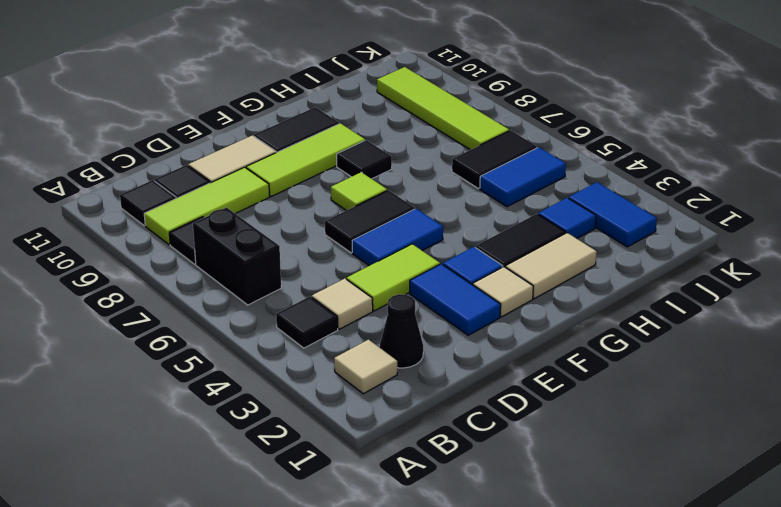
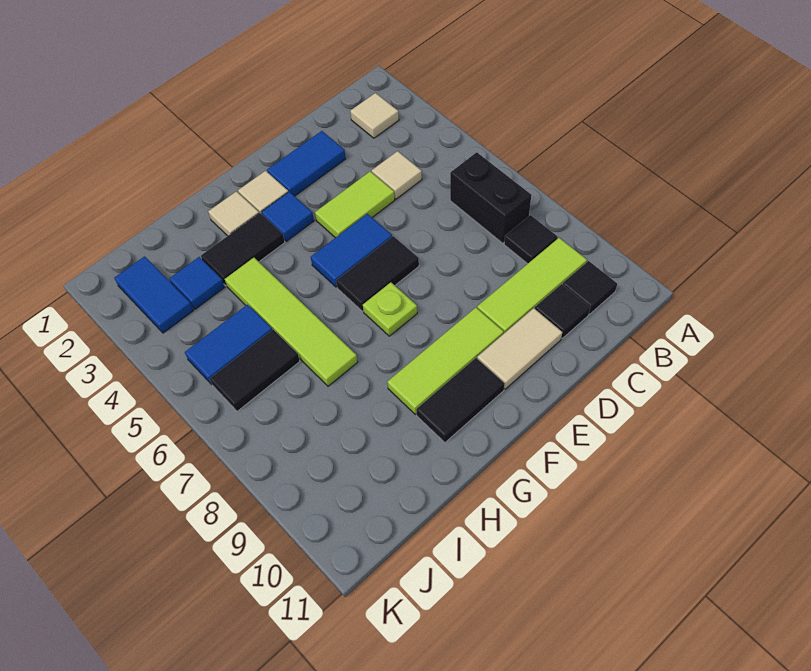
black 1x1 tile [276,297,338,348] -> none
black 1x1 cone [379,294,423,368] -> none
blue 1x2 tile [410,264,501,335] -> blue 1x2 tile turned to [267,131,346,196]
lime 1x1 tile [331,172,387,211] -> lime 1x1 plate [363,282,417,336]
tan 1x2 tile [505,233,597,299] -> tan 1x1 tile [208,191,259,236]
black 1x1 tile [337,140,392,179] -> none
lime 1x4 tile [377,67,509,150] -> lime 1x4 tile moved to [225,258,358,386]

